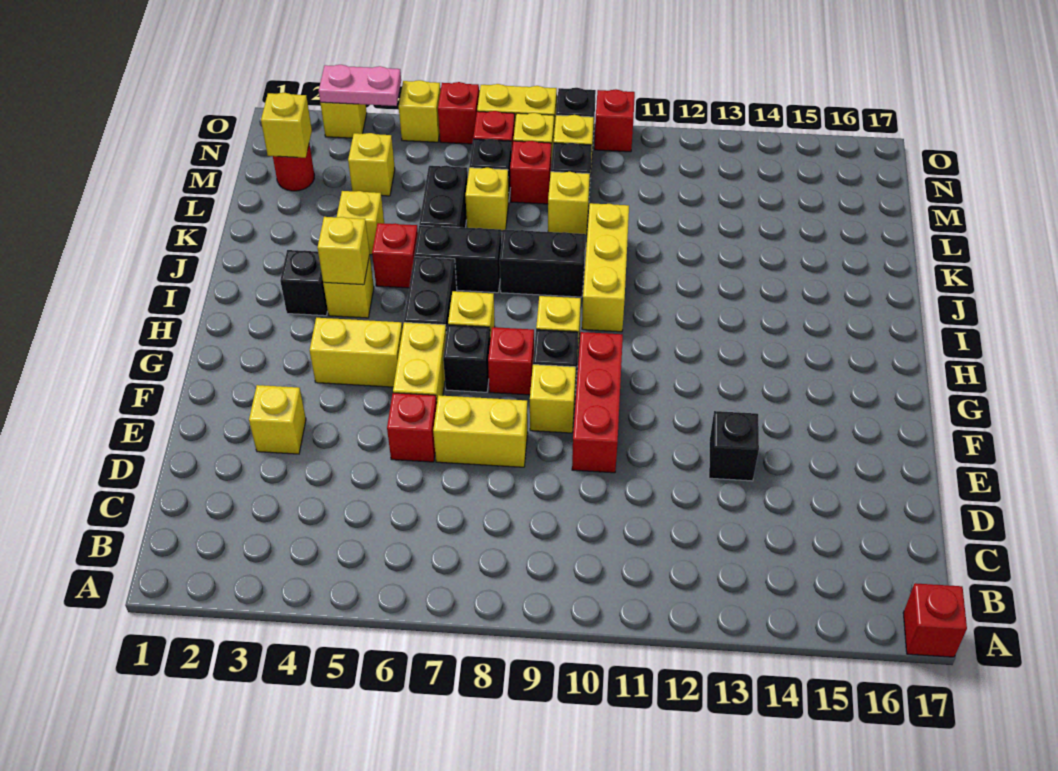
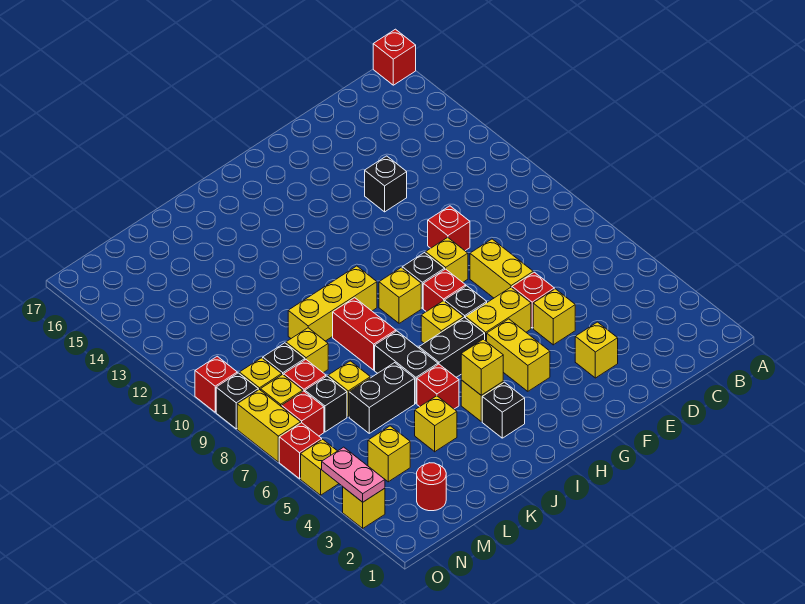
red 1x3 brick [572,332,623,473] -> red 1x1 brick [428,206,470,251]
black 1x2 brick [500,230,585,297] -> red 1x2 brick [333,298,396,370]
yellow 1x1 brick [261,93,312,158] -> yellow 1x1 brick moved to [533,289,575,345]

